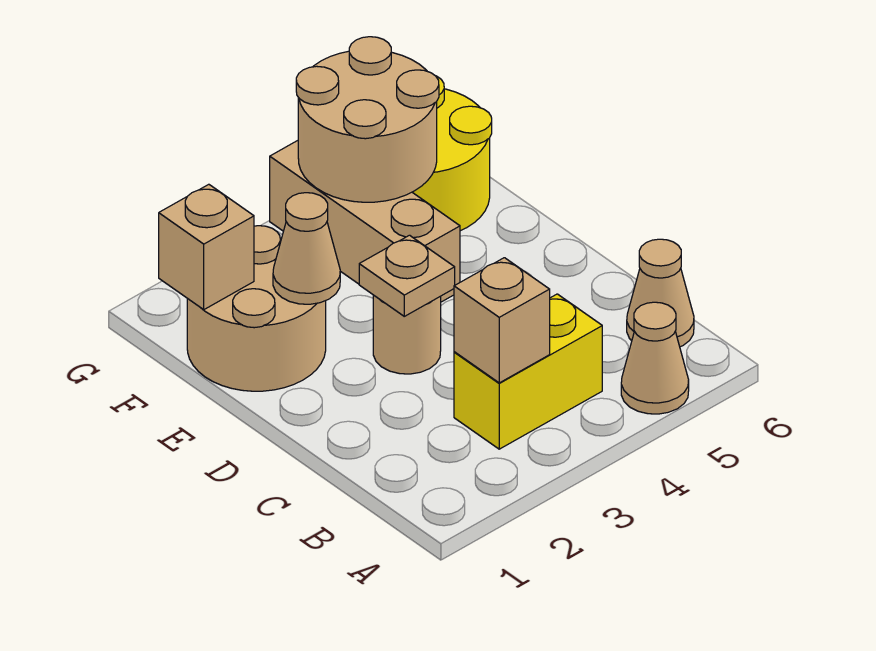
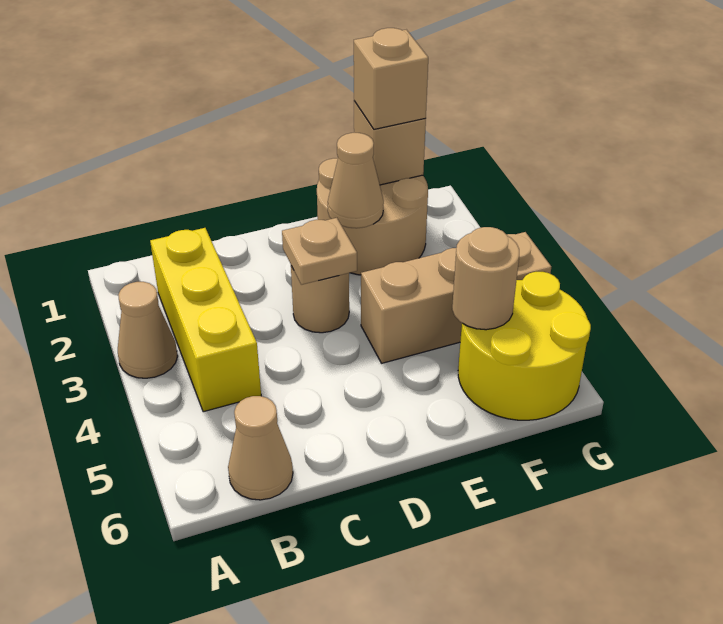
tan 1x1 cone [621,302,689,414] -> tan 1x1 cone moved to [118,282,178,378]
yellow 1x2 brick [454,294,602,449] -> yellow 1x3 brick [150,228,261,412]
tan 1x1 brick [454,258,550,383] -> tan 1x1 brick moved to [354,28,428,129]
tan 2x2 round brick [296,37,439,202] -> tan 1x1 round brick [452,227,519,330]

